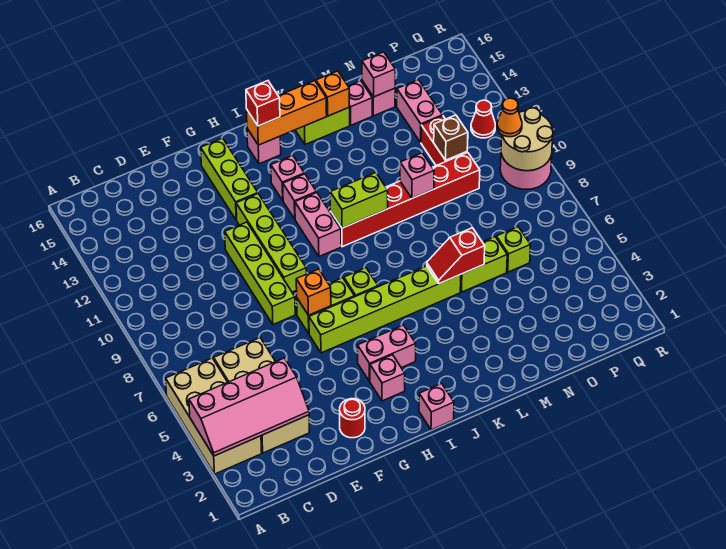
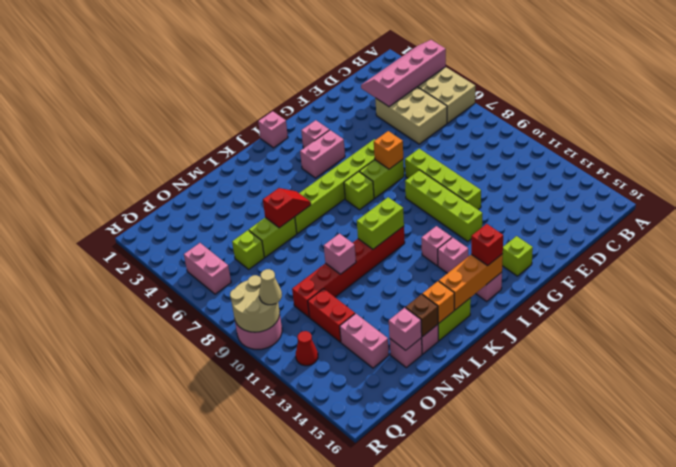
tan 2x4 brick [214,338,309,453] -> tan 2x3 brick [375,87,447,144]
red 1x1 round brick [340,399,365,438] -> none
lime 1x3 brick [201,138,258,220] -> lime 1x1 brick [502,236,533,276]
pink 1x2 brick [295,193,341,257] -> pink 1x2 brick moved to [184,243,231,294]
brown 1x1 brick [434,115,468,160] -> brown 1x1 brick moved to [406,294,438,337]
orange 1x1 cone [497,98,522,137] -> tan 1x1 cone [259,269,282,305]

